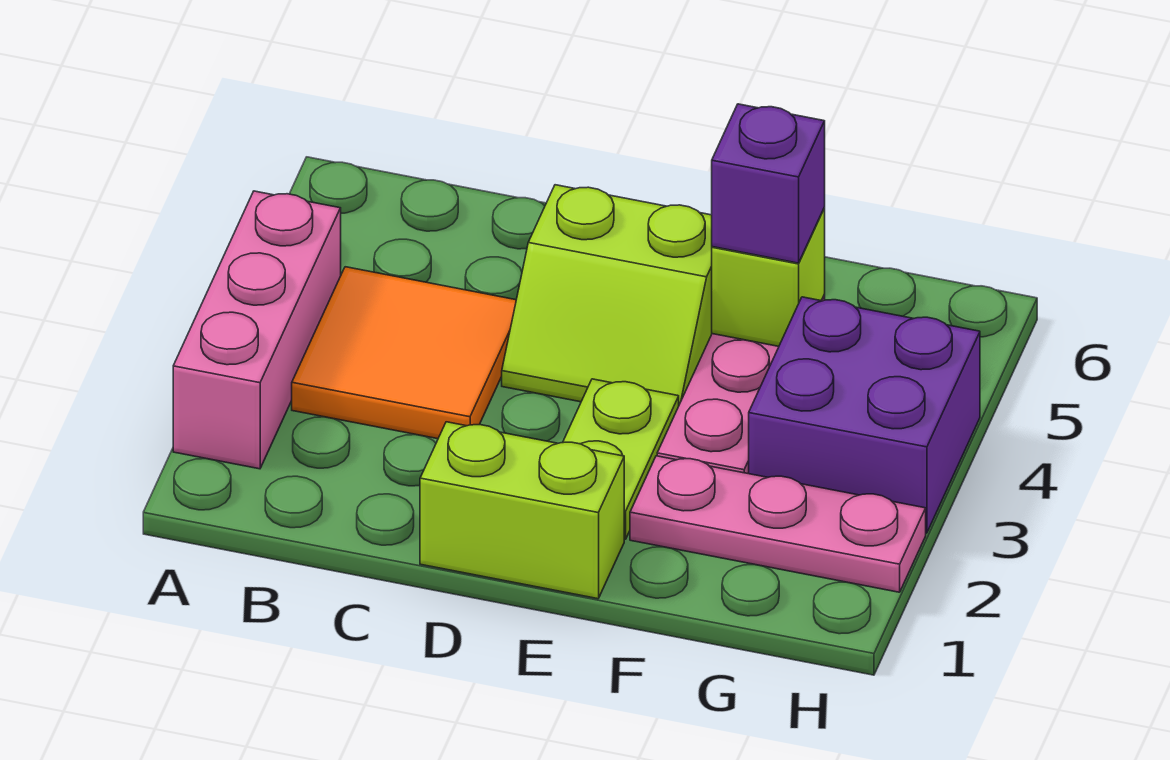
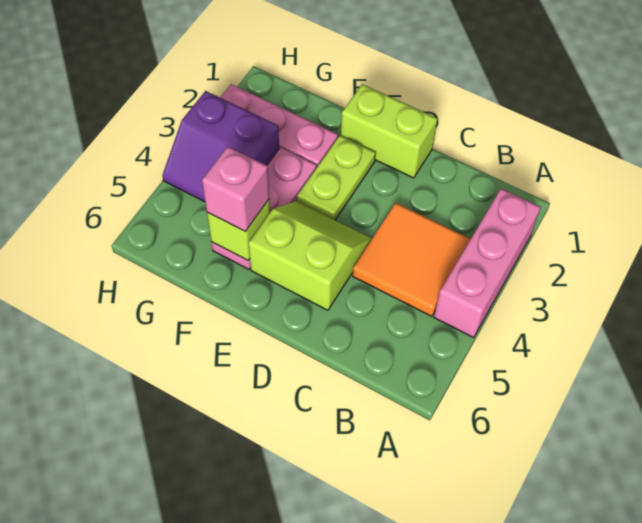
purple 1x1 brick [712,104,825,263] -> pink 1x1 brick [202,147,269,232]
purple 2x2 brick [749,297,980,533] -> purple 2x2 slope [162,91,279,202]

